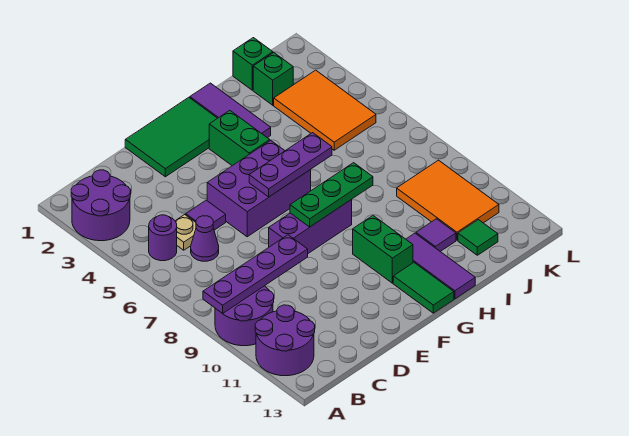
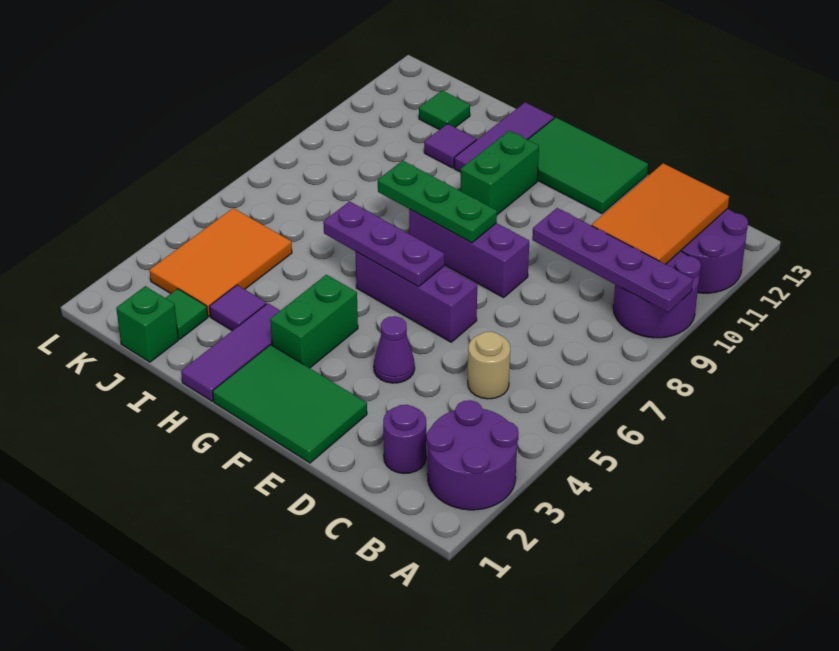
purple 1x1 round brick [149,215,177,261] -> purple 1x1 round brick moved to [383,405,426,474]
tan 1x1 plate [176,215,196,250] -> tan 1x1 round brick [468,332,510,399]
purple 1x1 cone [191,216,219,261] -> purple 1x1 cone moved to [374,316,415,383]
purple 1x1 tile [186,200,226,230] -> purple 1x1 tile moved to [210,285,266,331]
purple 2x3 brick [207,140,311,237] -> purple 1x3 brick [355,252,477,342]
green 1x2 tile [393,263,454,313] -> green 2x3 tile [528,118,648,214]
green 1x1 brick [253,53,293,105] -> green 1x1 tile [166,289,208,339]
orange 2x3 tile [397,160,499,240] -> orange 2x3 tile moved to [592,163,729,264]

